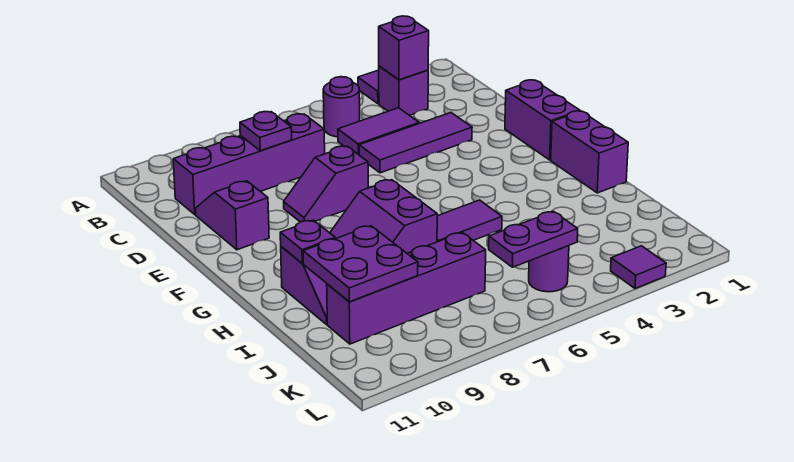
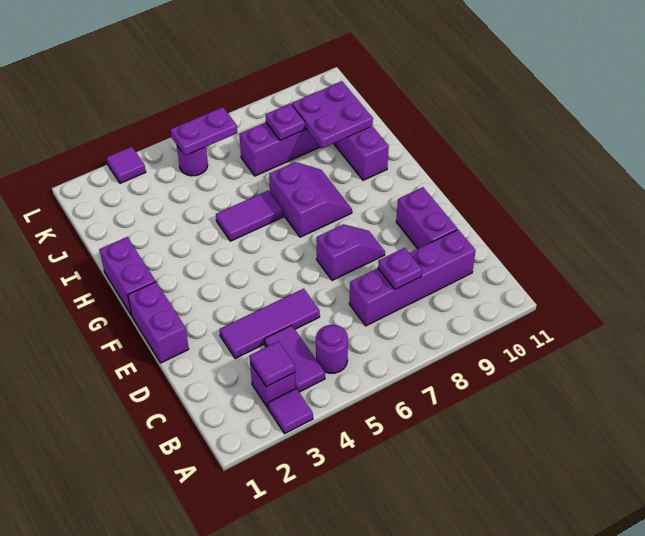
purple 1x1 brick [379,16,429,80] -> purple 1x1 tile [250,341,295,387]
purple 1x2 tile [338,108,419,155] -> purple 1x2 tile turned to [265,325,325,392]
purple 1x2 slope [195,181,269,250] -> purple 1x2 brick [396,187,457,249]
purple 1x1 plate [280,220,335,263] -> purple 1x1 plate moved to [265,103,305,140]

